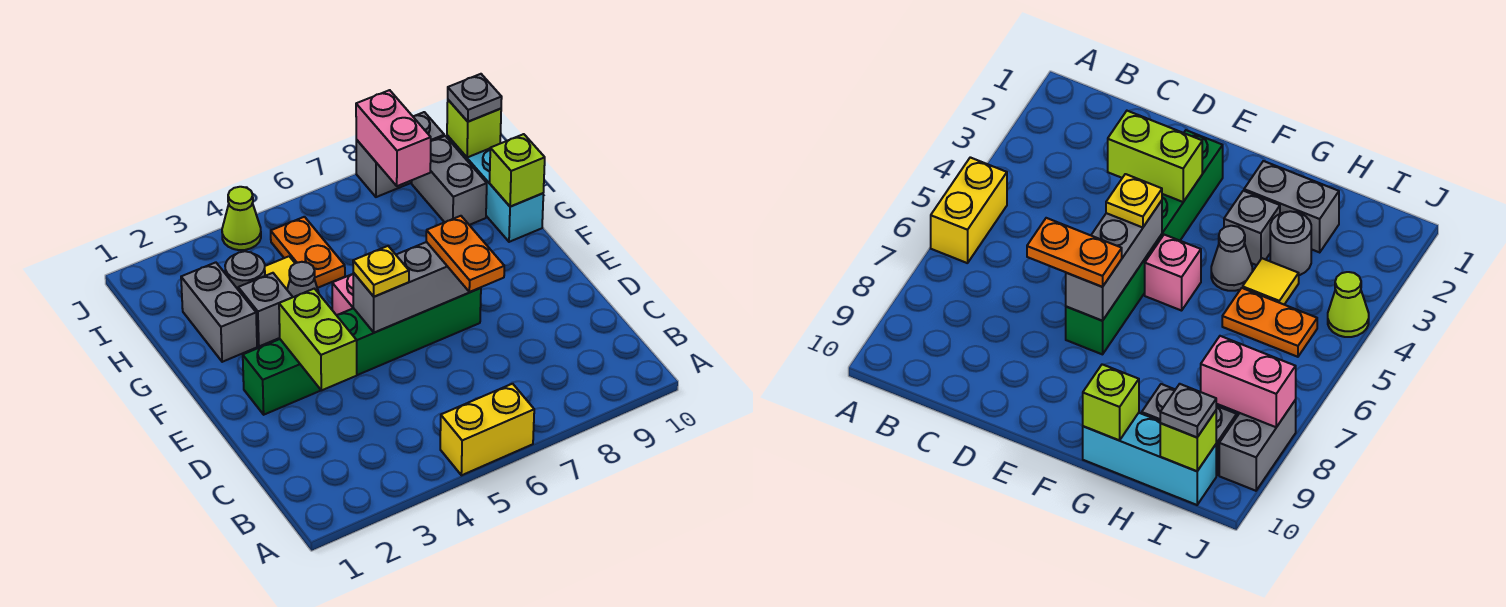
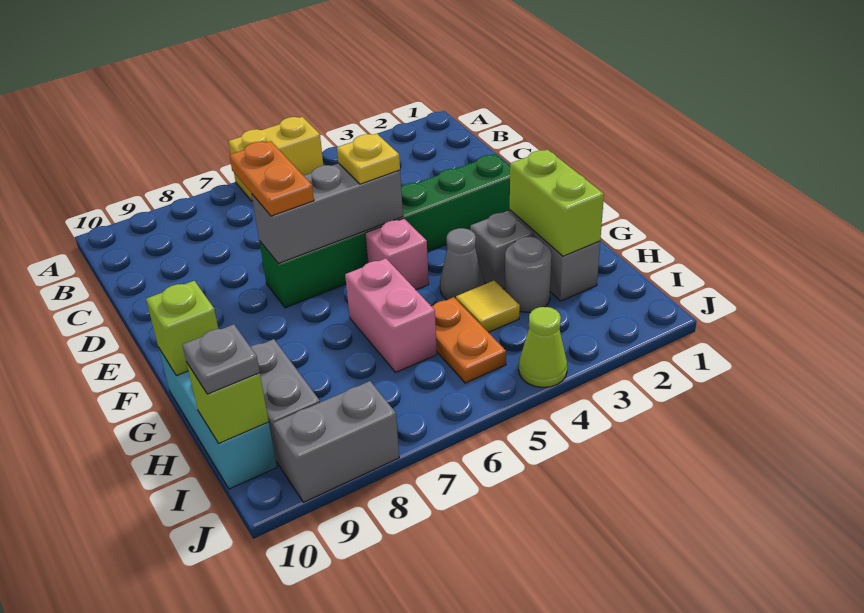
lime 1x2 brick [279,289,357,390] -> lime 1x2 brick moved to [510,150,604,256]
pink 1x2 brick [356,90,431,186] -> pink 1x2 brick moved to [345,258,437,372]

